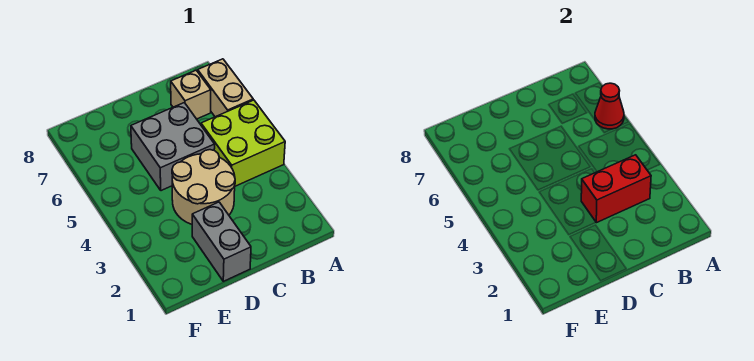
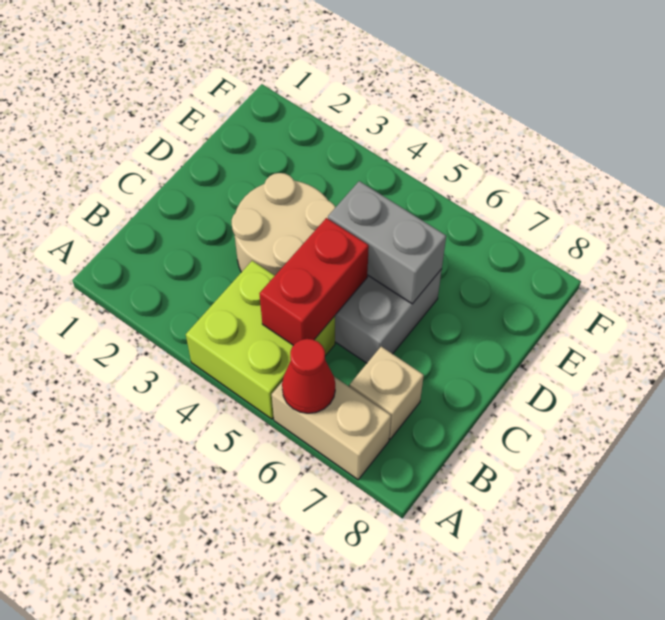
red 1x2 brick [581,155,651,223] -> red 1x2 brick moved to [259,218,369,346]
grey 1x2 brick [192,202,251,281] -> grey 1x2 brick moved to [328,181,446,304]

